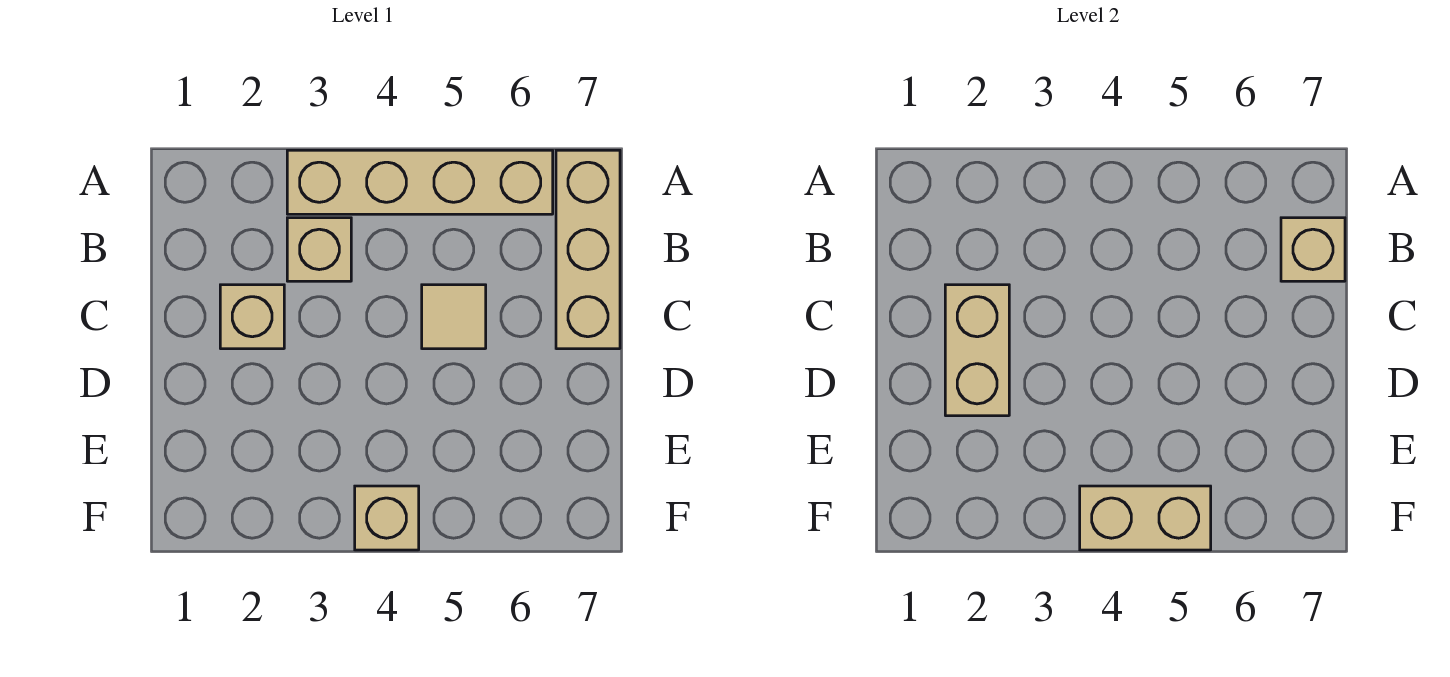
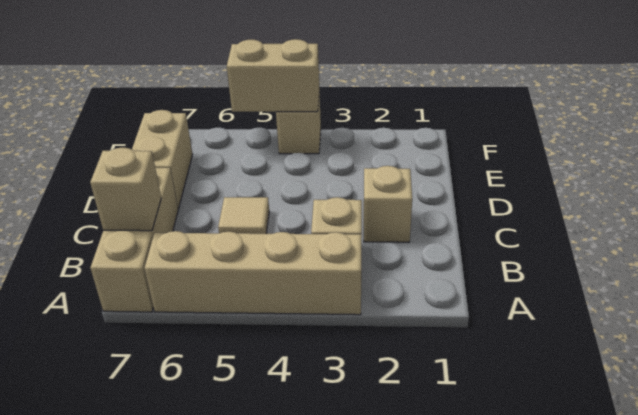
tan 1x2 brick [945,285,1009,416] -> tan 1x2 brick moved to [132,110,193,209]

